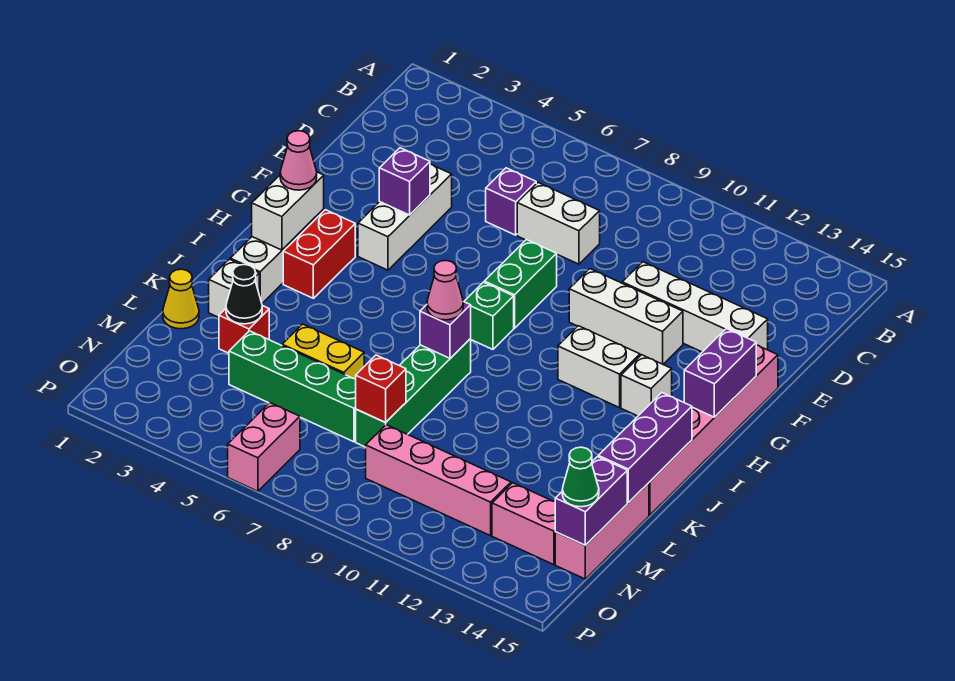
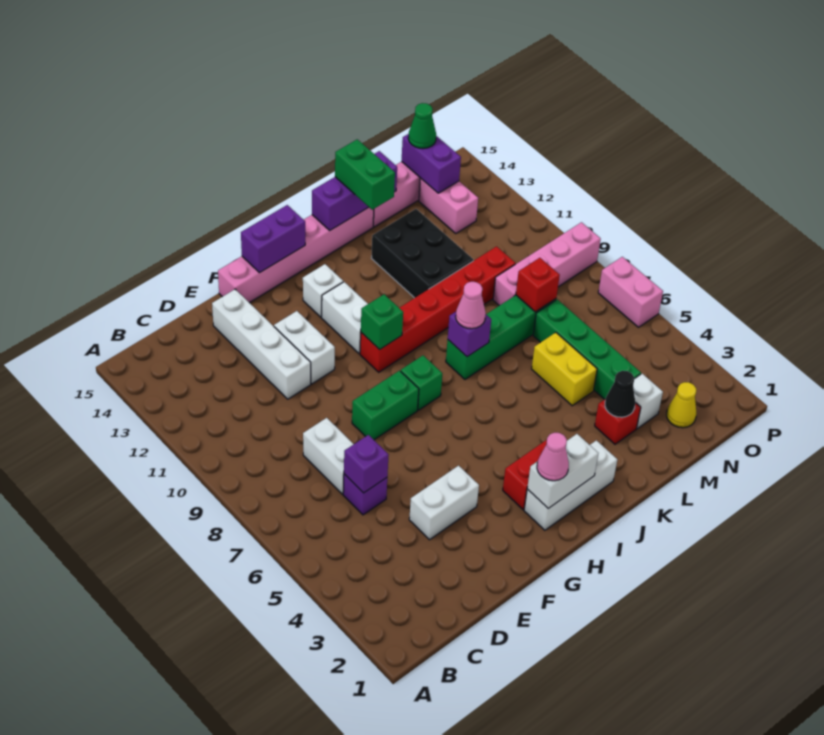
white 1x3 brick [358,164,452,270] -> white 1x2 brick [409,466,479,540]
purple 1x1 brick [379,148,430,215] -> purple 1x1 brick moved to [344,435,388,493]
white 1x3 brick [569,269,683,364] -> white 1x2 brick [274,311,335,384]
none -> red 1x6 brick [360,246,516,372]
none -> green 1x1 brick [361,294,403,350]
white 1x1 brick [209,259,259,317] -> white 1x1 brick moved to [633,374,663,428]
none -> black 2x3 brick [371,209,473,298]
none -> green 1x2 brick [335,139,395,210]
yellow 1x1 cone [163,269,199,329] -> yellow 1x1 cone moved to [667,382,696,428]
purple 1x2 brick [555,457,627,545] -> purple 1x2 brick turned to [402,134,461,193]
pink 1x4 brick [366,425,511,536] -> pink 1x4 brick turned to [493,222,601,306]
pink 1x2 brick [228,403,300,491] -> pink 1x2 brick turned to [598,257,663,327]

